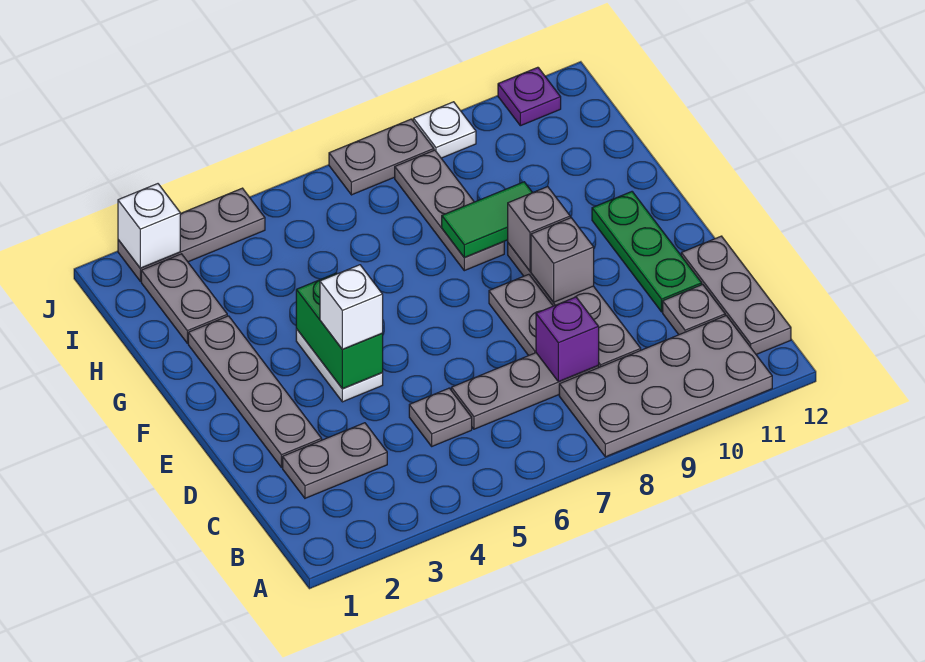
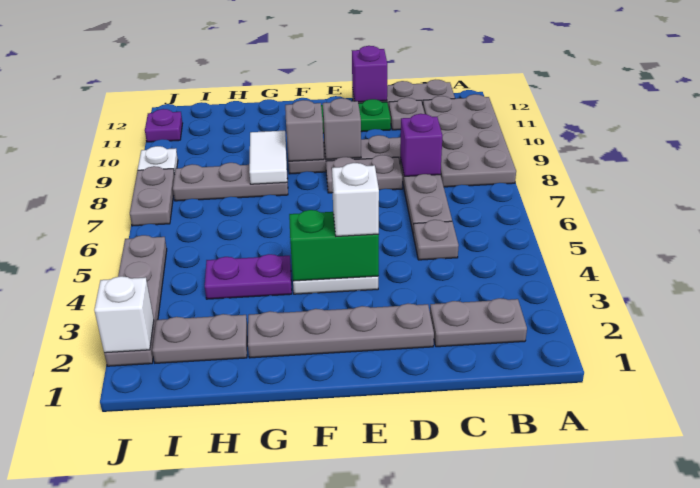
grey 1x2 plate [283,423,387,498] -> grey 1x2 plate turned to [430,298,527,347]
none -> purple 1x1 brick [352,46,387,102]
none -> purple 1x2 plate [205,254,292,299]
green 1x2 tile [442,182,532,257] -> white 1x2 tile [249,131,287,184]
grey 1x3 plate [118,188,265,281] -> grey 1x4 plate [104,235,167,366]

